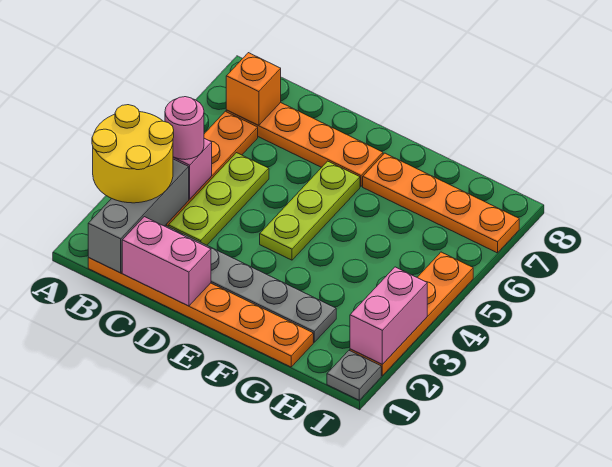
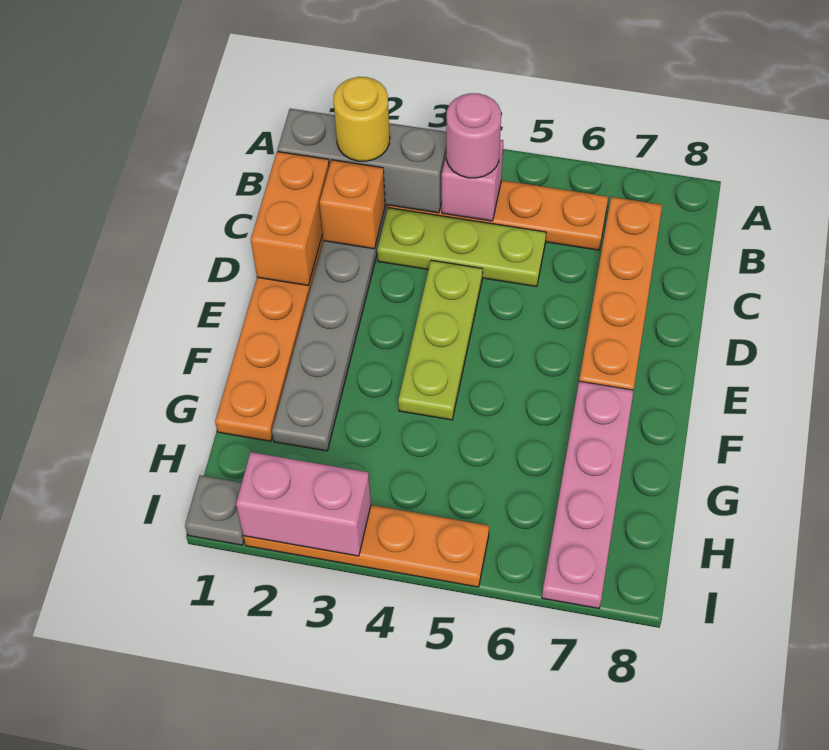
yellow 2x2 round brick [92,105,174,203] -> yellow 1x1 round brick [333,77,390,161]
orange 1x1 brick [226,53,281,126] -> orange 1x1 brick moved to [319,160,385,249]
pink 1x2 brick [122,217,211,306] -> orange 1x2 brick [251,152,329,285]
lime 1x3 plate [260,161,360,260] -> lime 1x3 plate turned to [398,260,483,420]
orange 1x4 plate [363,153,519,253] -> pink 1x4 plate [542,381,634,608]

